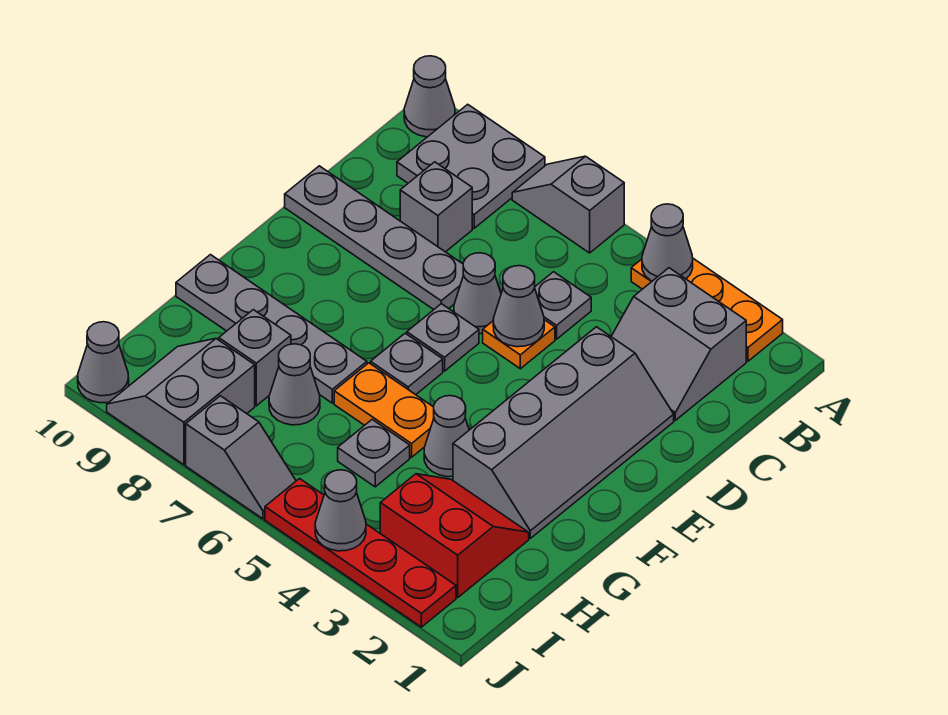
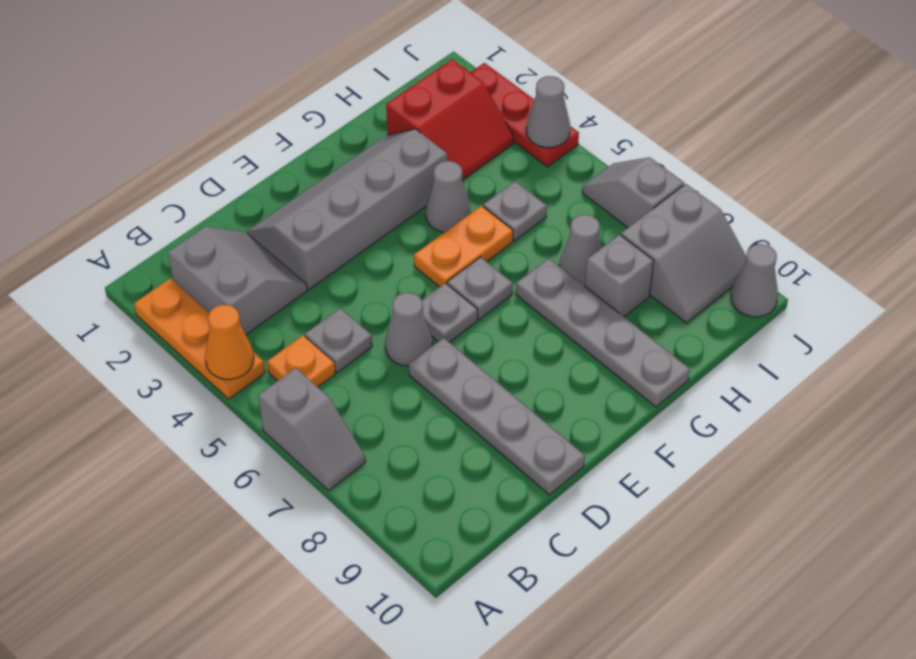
grey 1x1 cone [642,204,693,281] -> orange 1x1 cone [205,305,254,379]
grey 2x2 plate [397,104,545,228] -> none
grey 1x1 cone [404,56,455,137] -> none
grey 1x1 brick [400,162,472,252] -> none
orange 1x1 plate [483,320,555,369] -> orange 1x1 plate moved to [267,335,335,387]
grey 1x1 cone [493,266,544,347] -> none
orange 1x2 plate [334,363,434,457] -> orange 1x2 plate turned to [414,206,513,287]
red 2x2 slope [380,474,529,597] -> red 2x2 slope turned to [386,59,514,180]
red 1x4 plate [265,479,456,627] -> red 1x3 plate [470,63,579,167]

